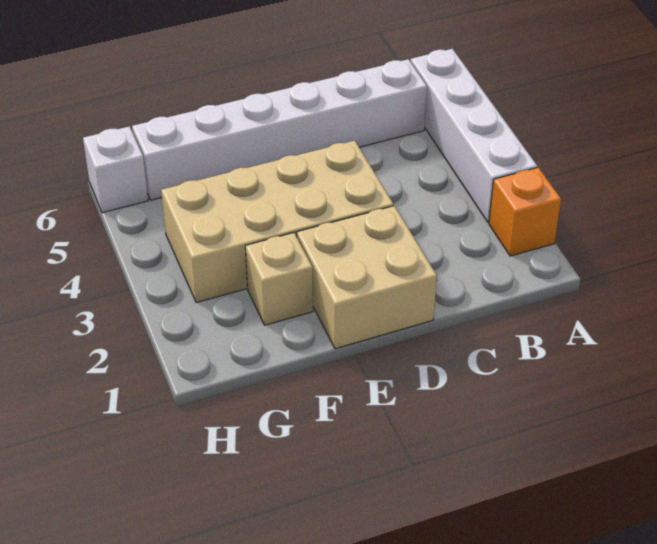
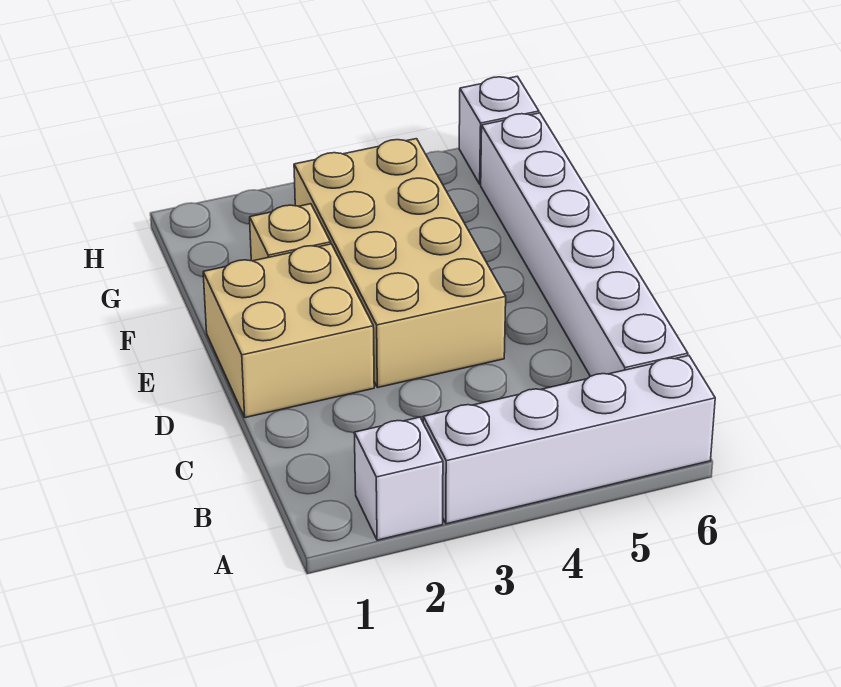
orange 1x1 brick [489,167,561,256] -> white 1x1 brick [354,417,443,540]

